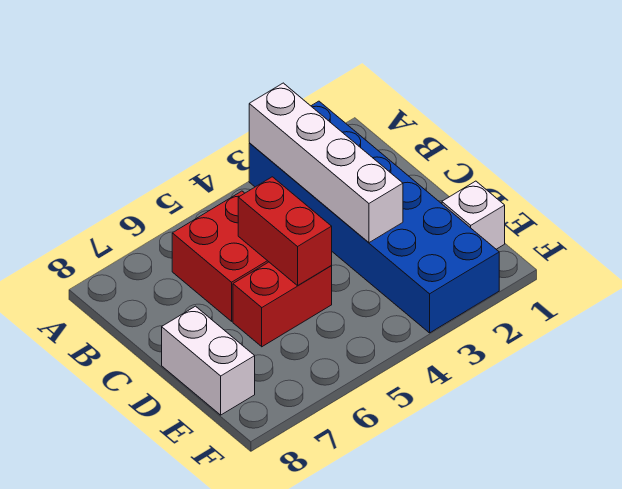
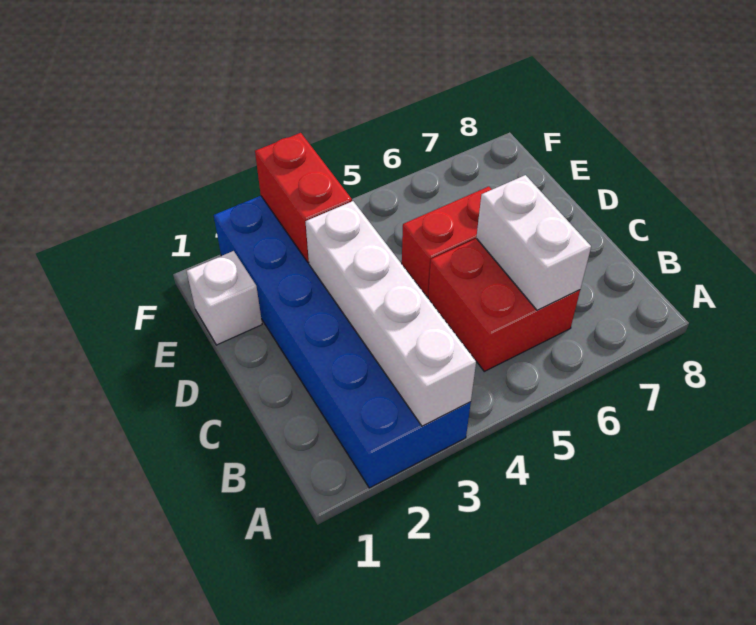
red 1x2 brick [238,177,332,286] -> red 1x2 brick moved to [255,133,352,263]
white 1x2 brick [162,306,255,415] -> white 1x2 brick moved to [476,175,591,310]

